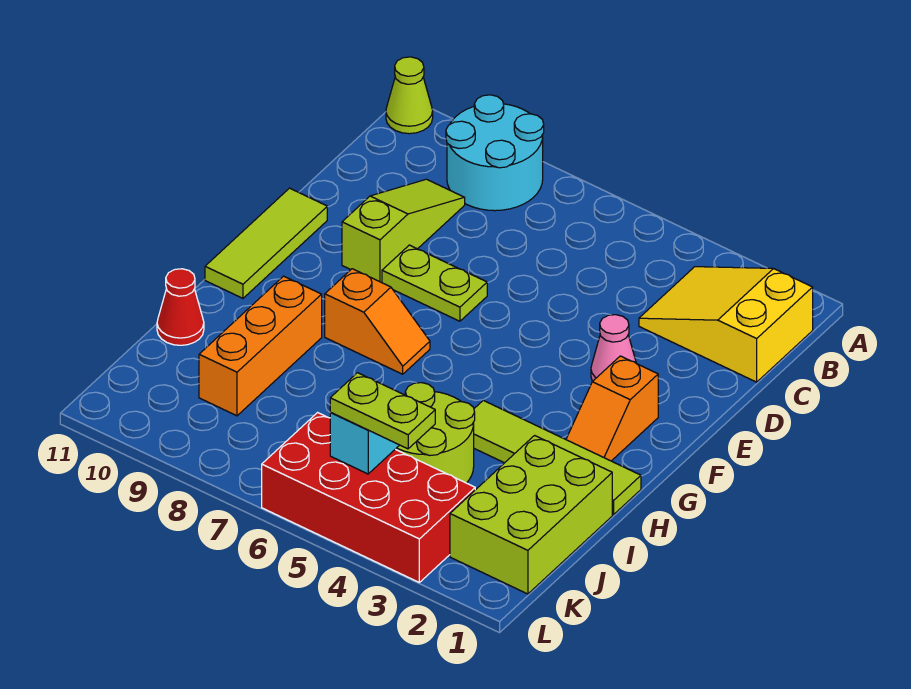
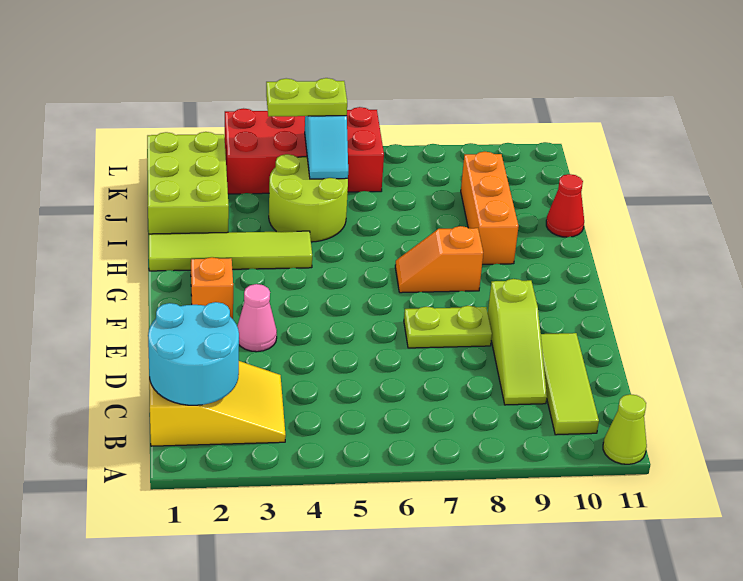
cyan 2x2 round brick [446,95,544,211] -> cyan 2x2 round brick moved to [148,302,239,405]
lime 1x3 tile [205,188,327,298] -> lime 1x3 tile moved to [541,333,599,435]

